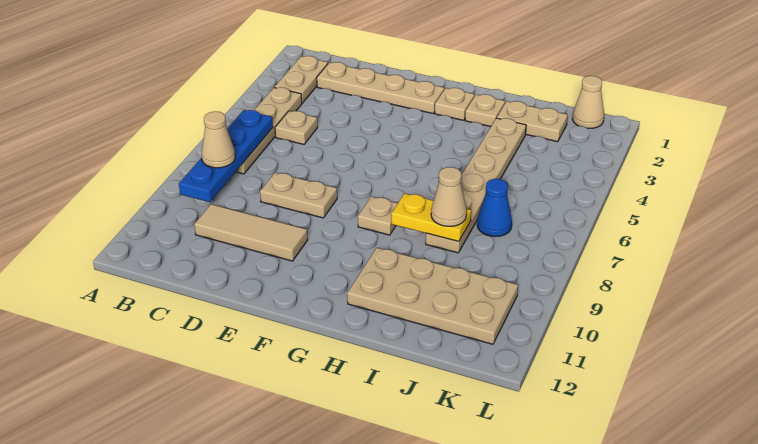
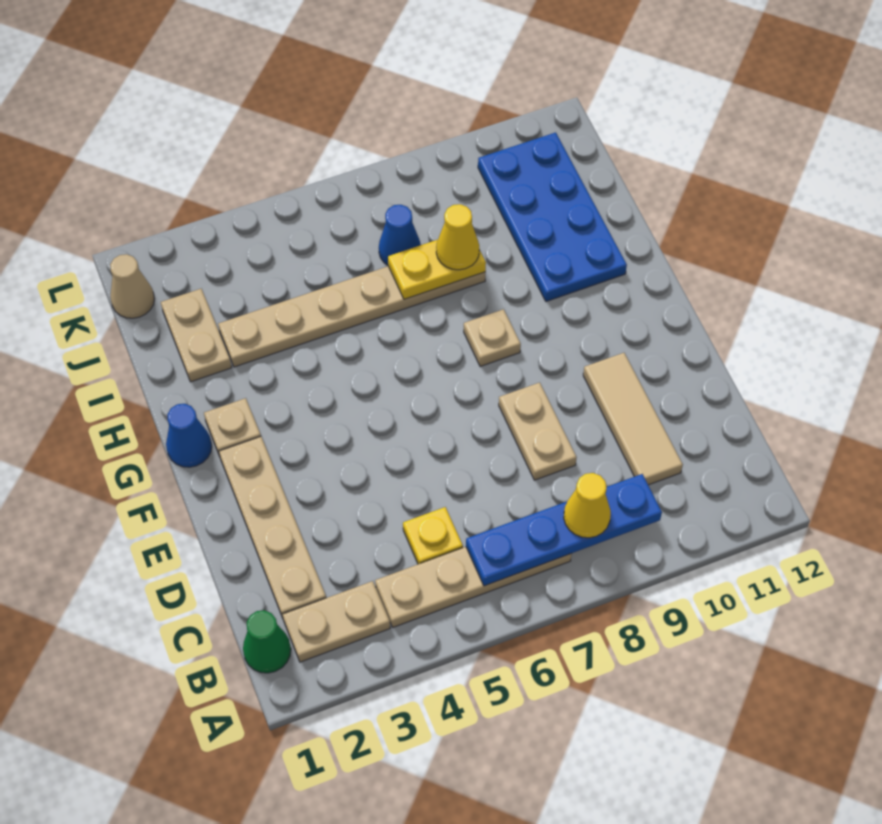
none -> green 1x1 cone [243,610,291,673]
tan 1x1 cone [202,111,235,168] -> yellow 1x1 cone [564,473,611,538]
tan 1x1 plate [275,111,318,144] -> yellow 1x1 plate [403,507,463,564]
none -> blue 1x1 cone [166,404,212,467]
tan 1x1 plate [465,94,505,127] -> none
yellow 1x2 plate [391,193,471,241] -> yellow 1x2 plate turned to [388,240,486,299]
tan 2x4 plate [347,248,518,344] -> blue 2x4 plate [478,132,627,301]
tan 1x1 cone [431,167,467,226] -> yellow 1x1 cone [436,204,479,270]

